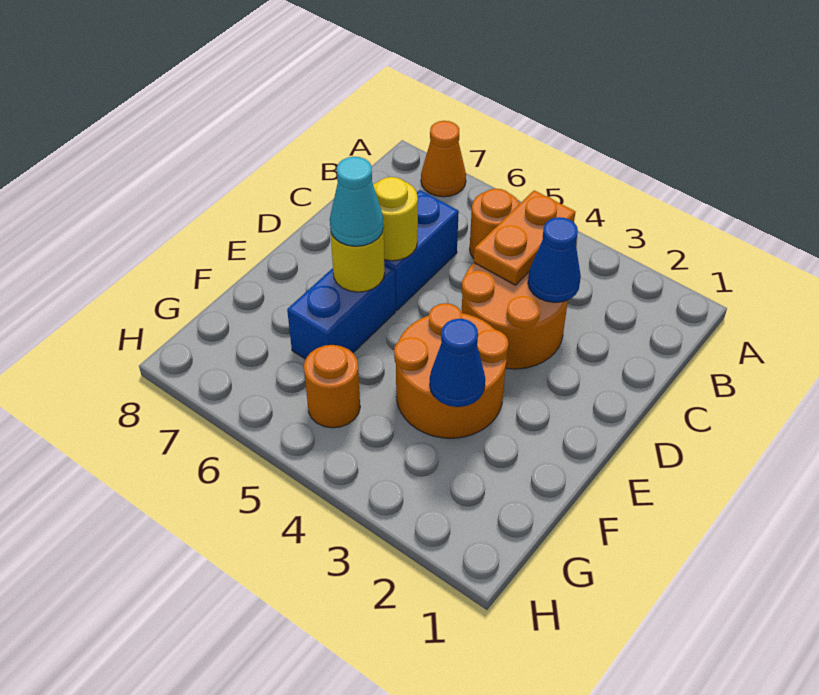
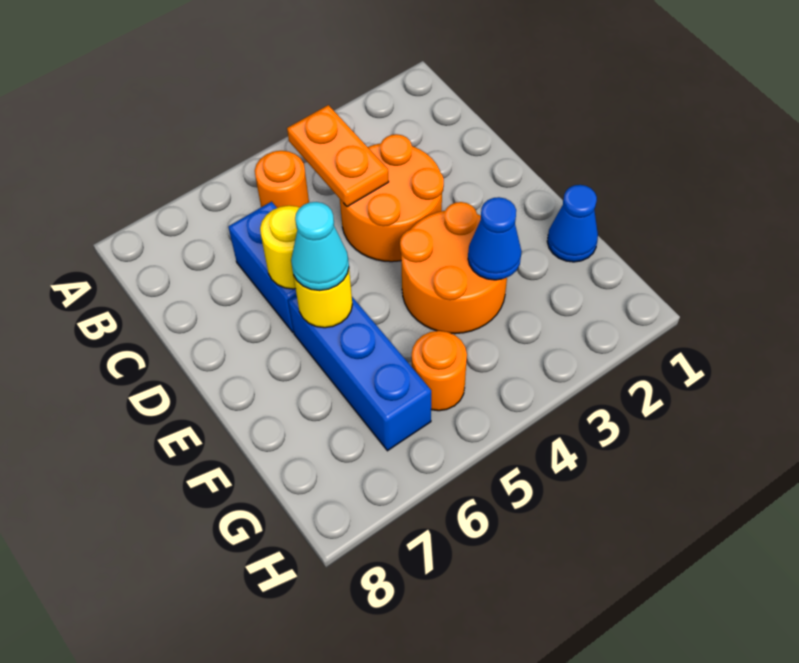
orange 1x1 cone [421,121,466,197] -> none
blue 1x1 cone [528,217,581,303] -> blue 1x1 cone moved to [547,185,598,262]
blue 1x2 brick [287,264,396,359] -> blue 1x3 brick [288,295,431,451]

